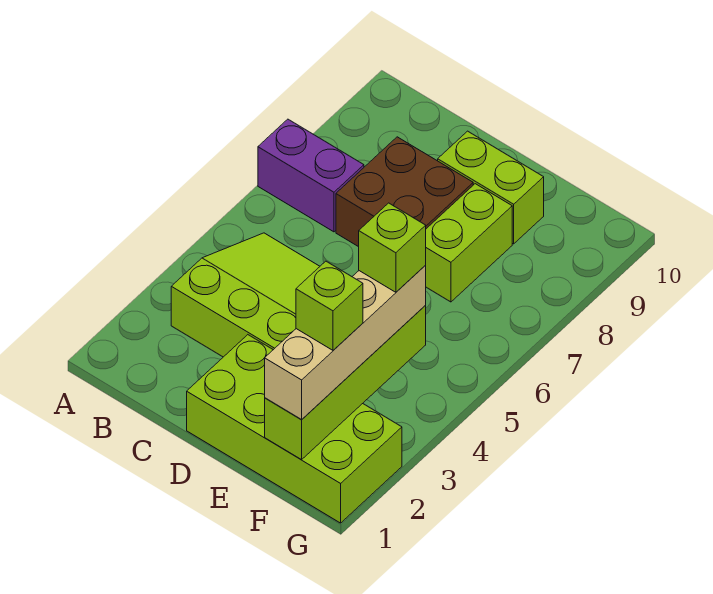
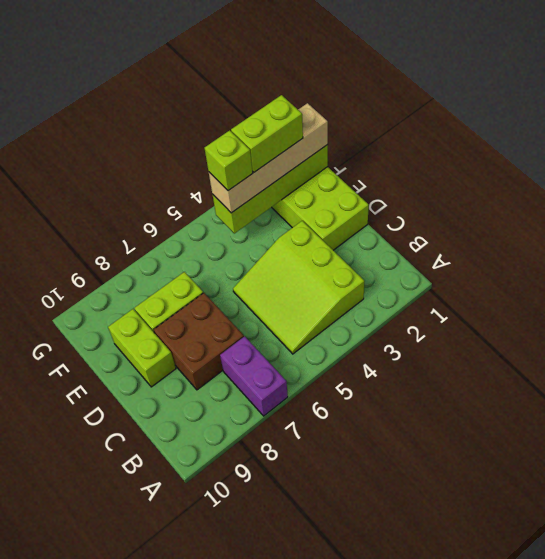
lime 1x1 brick [296,261,363,350] -> lime 1x2 brick [231,95,303,172]

